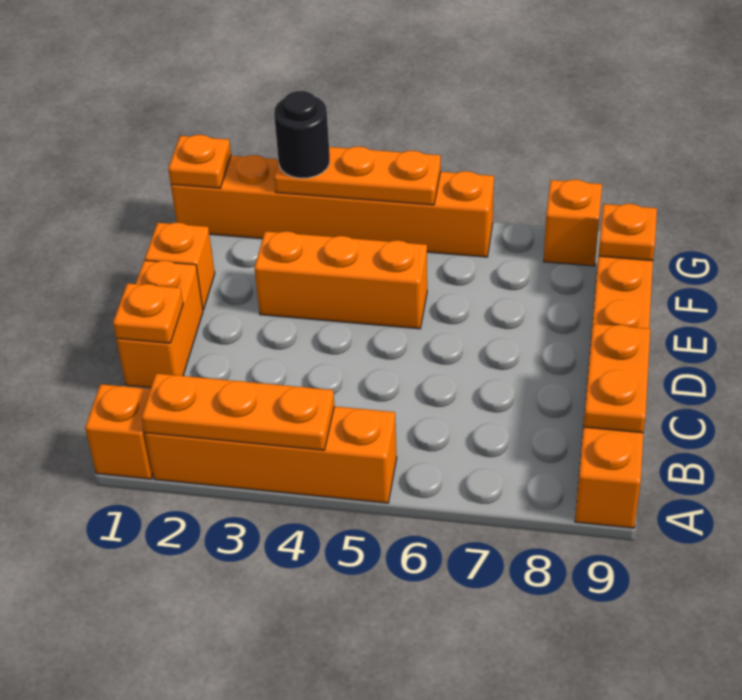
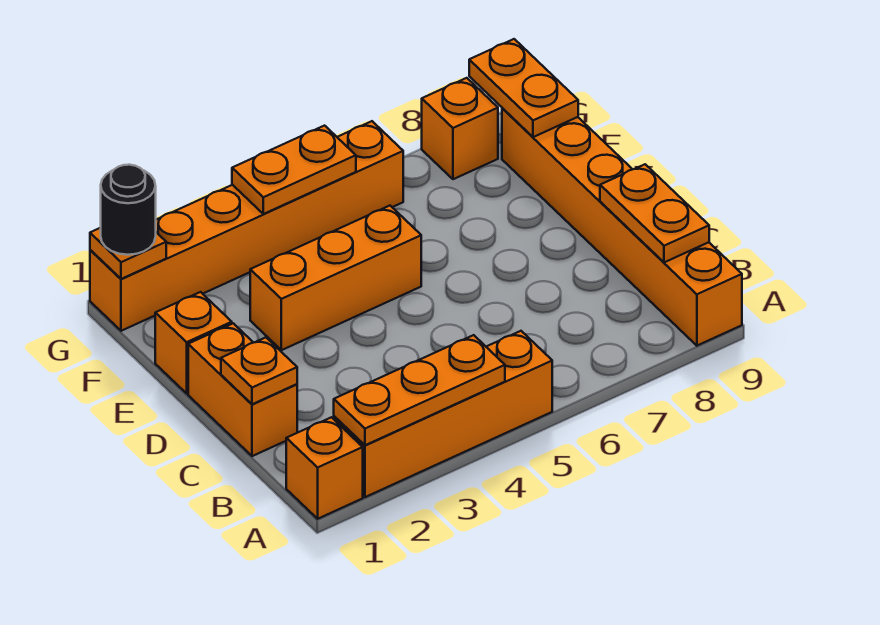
orange 1x1 plate [599,204,657,261] -> orange 1x2 plate [469,39,578,137]
orange 1x3 plate [274,147,441,205] -> orange 1x2 plate [232,126,356,214]
black 1x1 round brick [274,91,330,178] -> black 1x1 round brick moved to [101,165,156,255]

